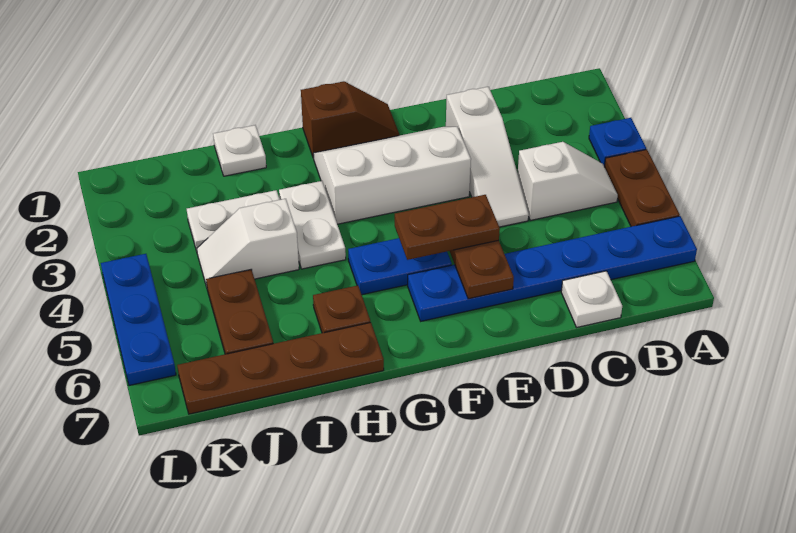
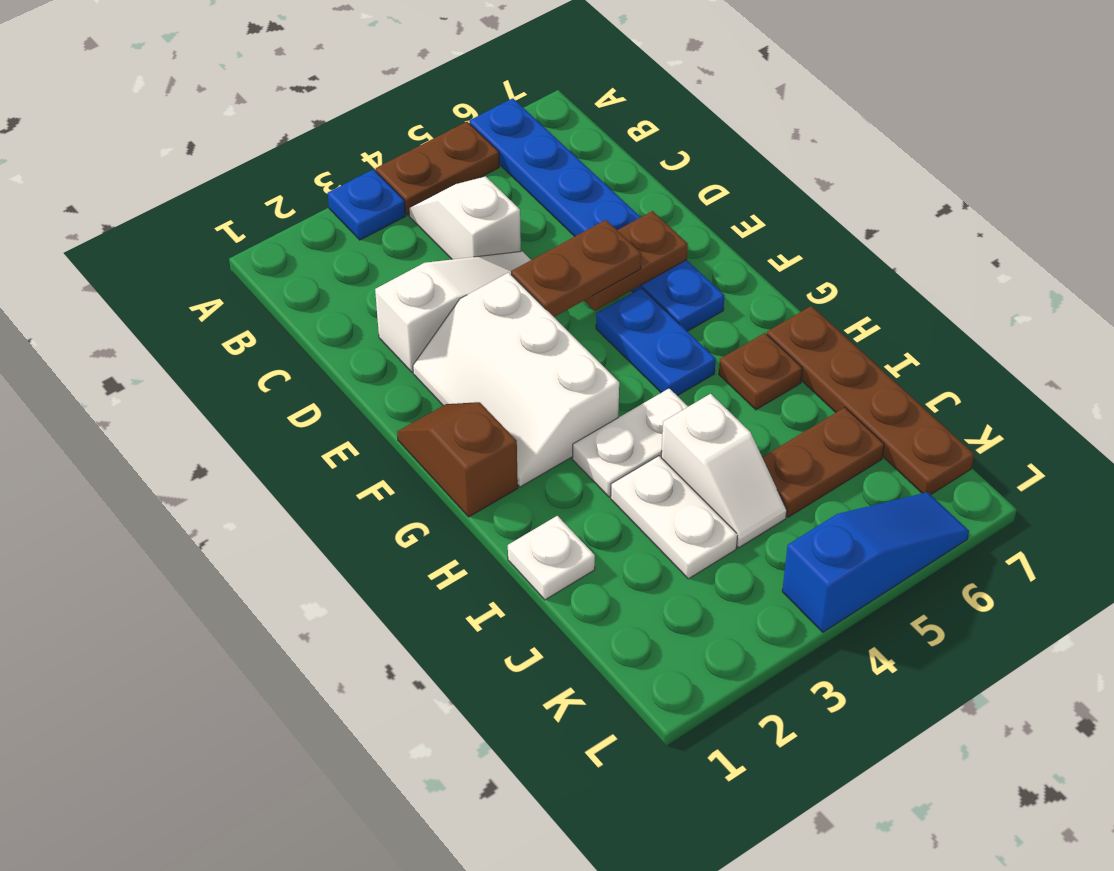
white 1x1 plate [561,271,622,327] -> none
brown 1x2 plate [395,195,500,260] -> brown 1x2 plate turned to [511,220,641,317]
blue 1x3 plate [101,254,176,386] -> blue 1x3 slope [782,492,969,632]

